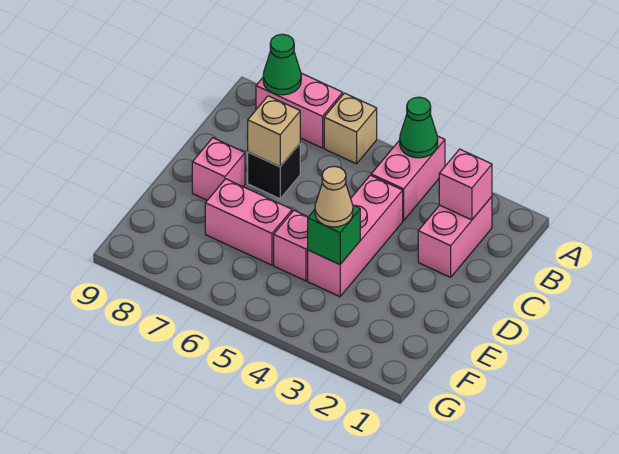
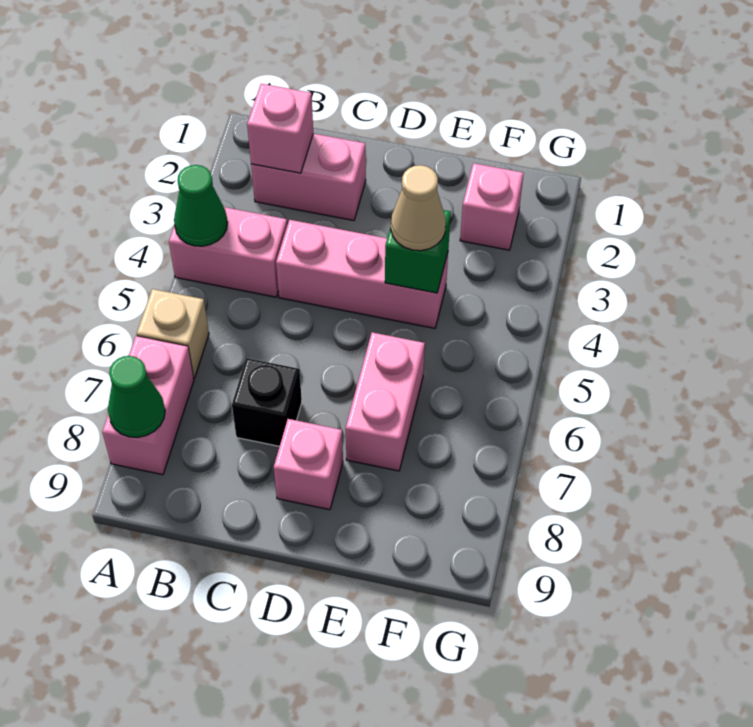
tan 1x1 brick [248,96,300,167] -> none
pink 1x1 brick [274,210,308,281] -> pink 1x1 brick moved to [460,163,523,250]

